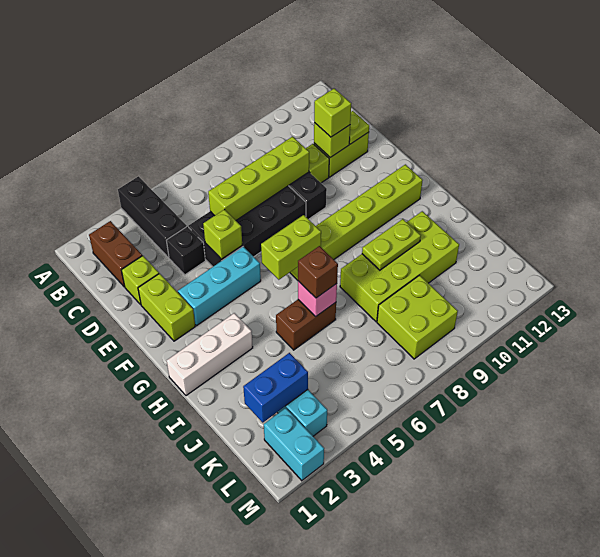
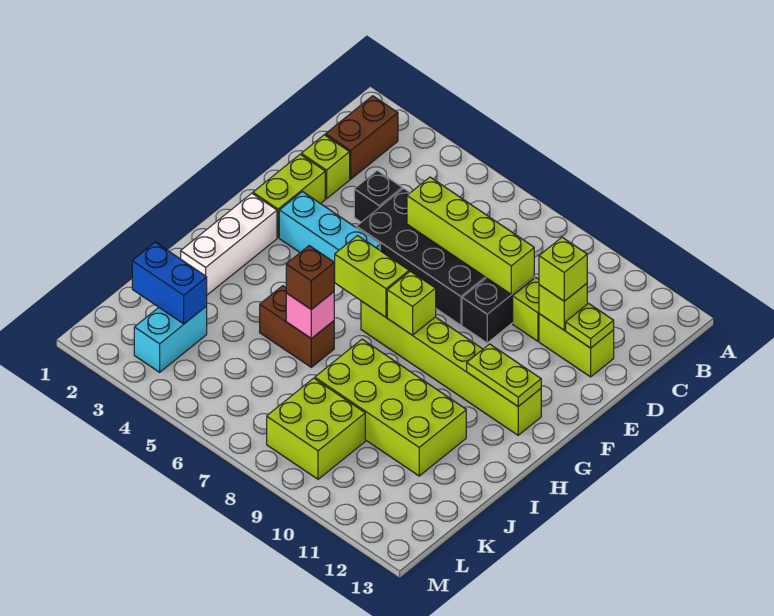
black 1x3 brick [118,176,187,257] -> none
lime 1x1 brick [203,209,242,259] -> lime 1x1 brick moved to [387,271,436,335]
white 1x3 brick [167,313,253,396] -> white 1x3 brick turned to [181,193,277,295]
lime 1x2 plate [362,219,421,270] -> lime 1x2 plate moved to [467,344,541,406]
cyan 1x2 brick [264,408,324,481] -> none

